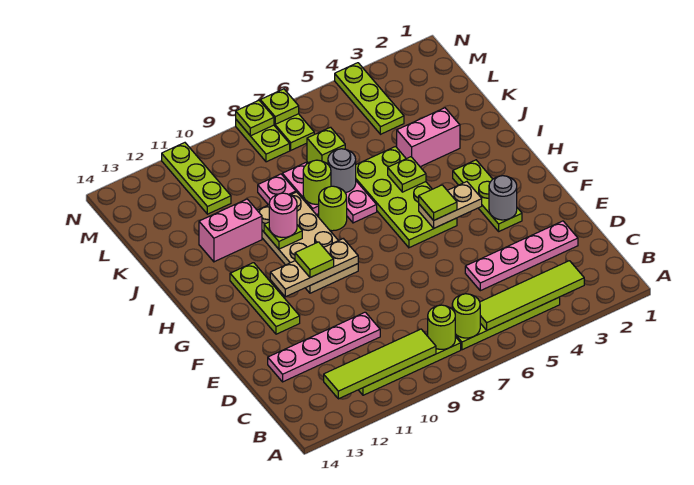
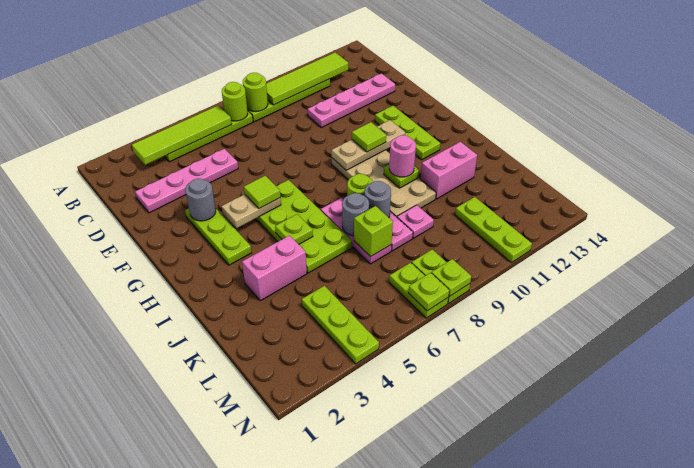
lime 1x1 round brick [303,160,331,205] -> grey 1x1 round brick [364,181,391,217]

